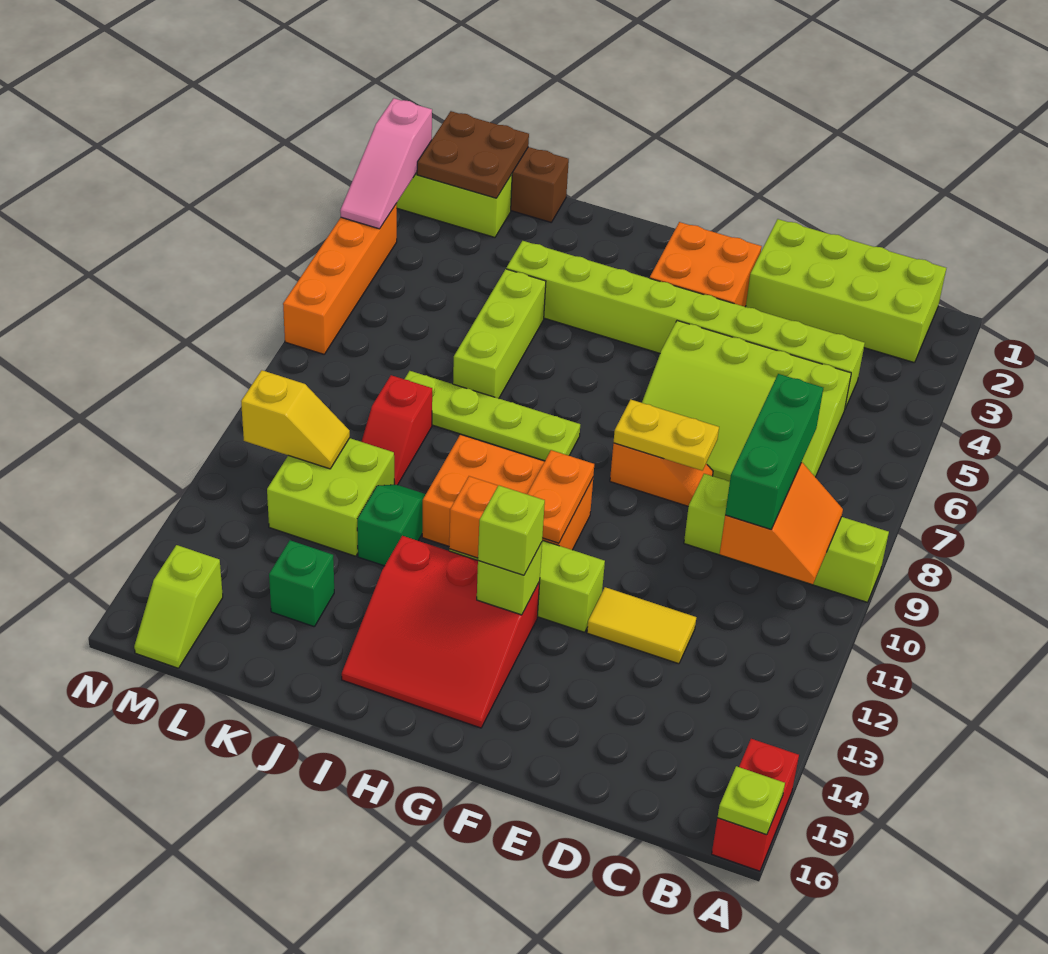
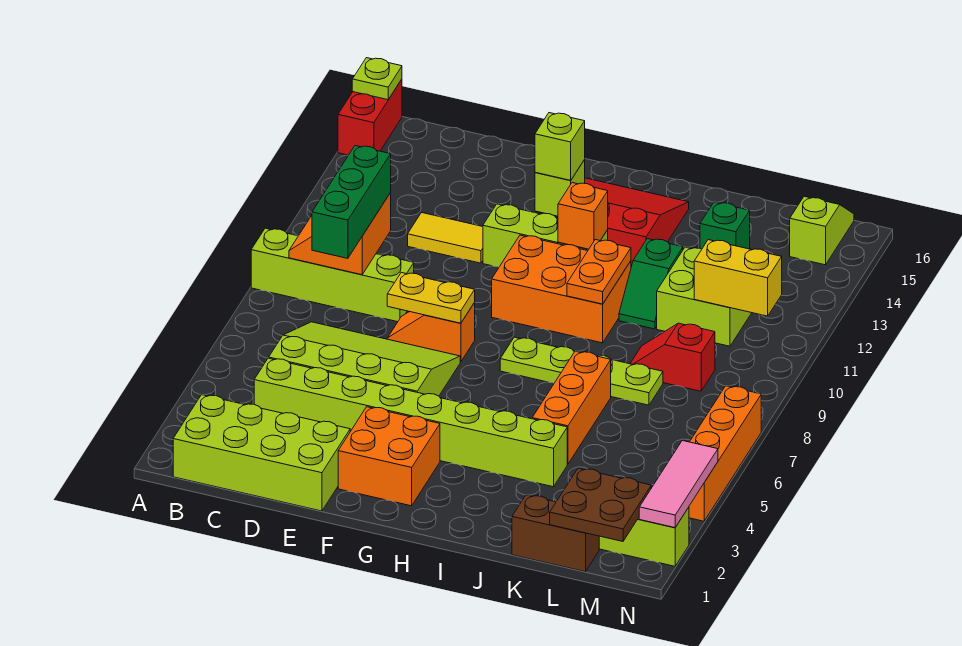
orange 1x2 plate [527,450,594,543] -> orange 1x2 plate moved to [567,240,631,304]
lime 1x3 brick [453,269,546,398] -> orange 1x3 brick [532,351,611,464]
red 1x2 slope [361,375,432,485] -> red 1x2 slope turned to [630,323,715,391]
yellow 1x2 slope [241,370,350,469] -> yellow 1x2 brick [694,240,782,316]
pink 1x3 slope [340,98,432,229] -> pink 1x3 tile [639,441,718,528]

